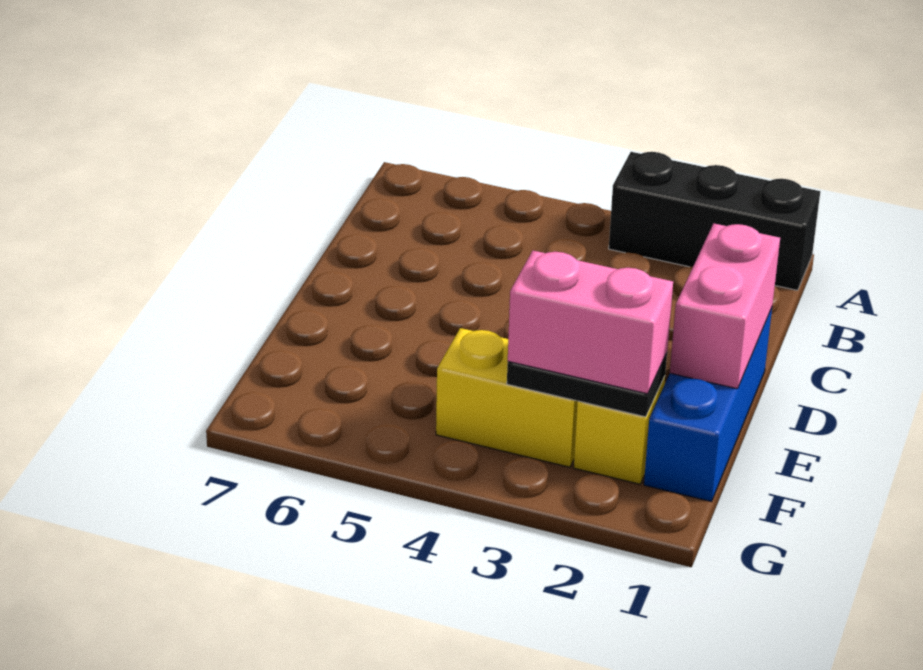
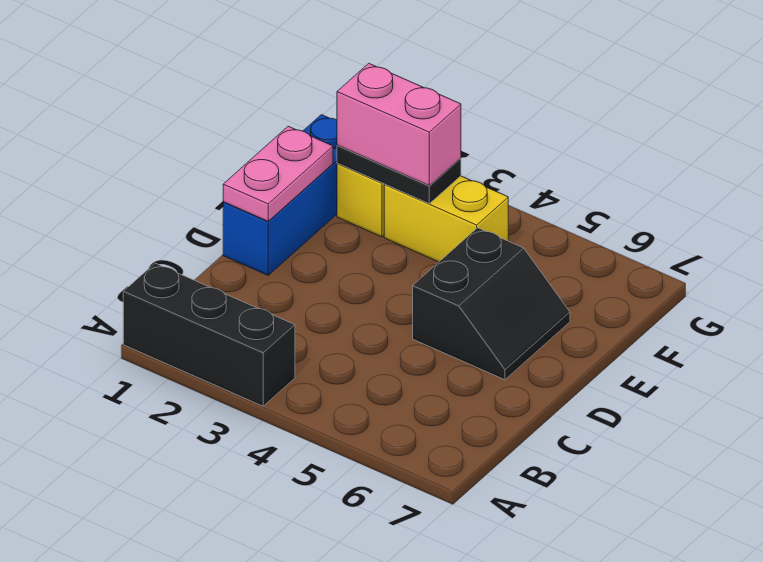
pink 1x2 brick [670,224,780,389] -> pink 1x2 plate [223,126,333,221]
none -> black 2x2 slope [413,228,570,380]

